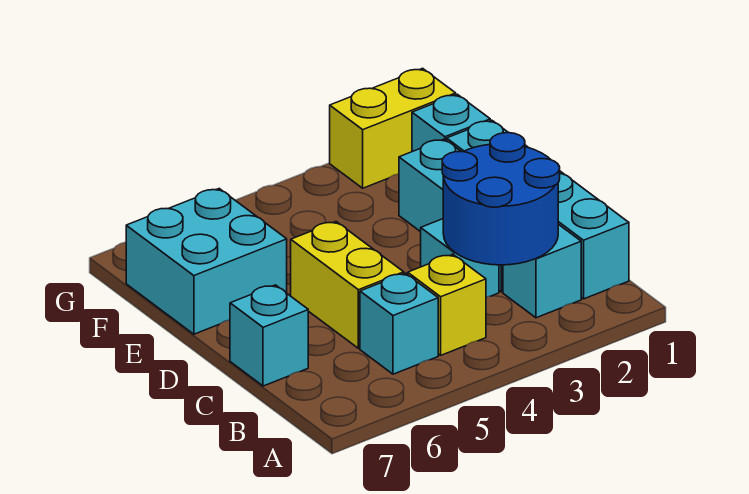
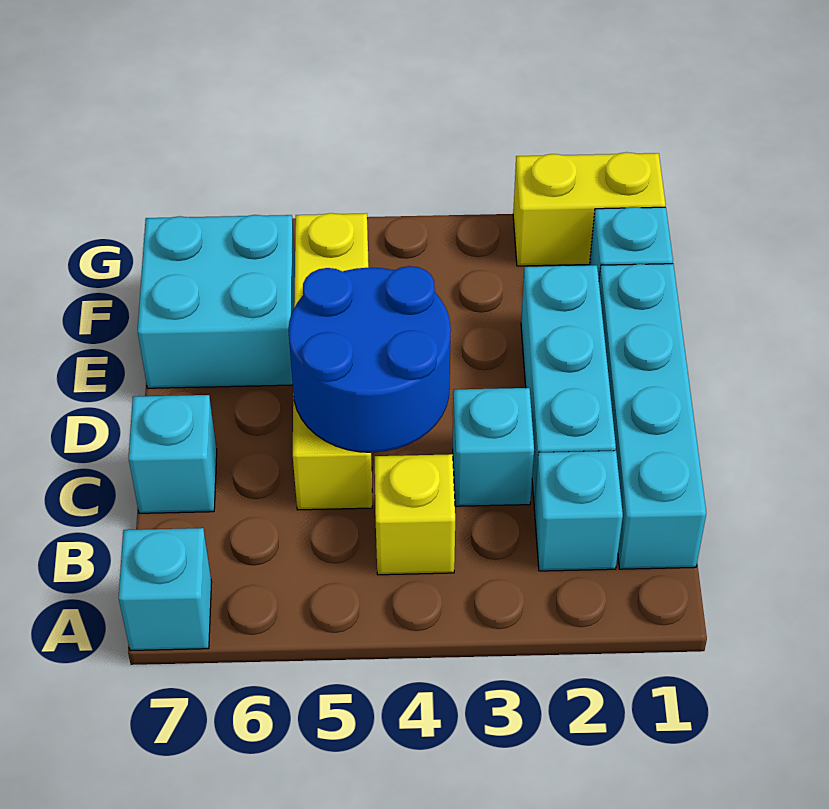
blue 2x2 round brick [442,133,560,265] -> blue 2x2 round brick moved to [288,266,451,452]
cyan 1x1 brick [360,273,438,374] -> cyan 1x1 brick moved to [118,528,212,650]
yellow 1x2 brick [291,222,404,348] -> yellow 1x4 brick [293,213,372,510]

